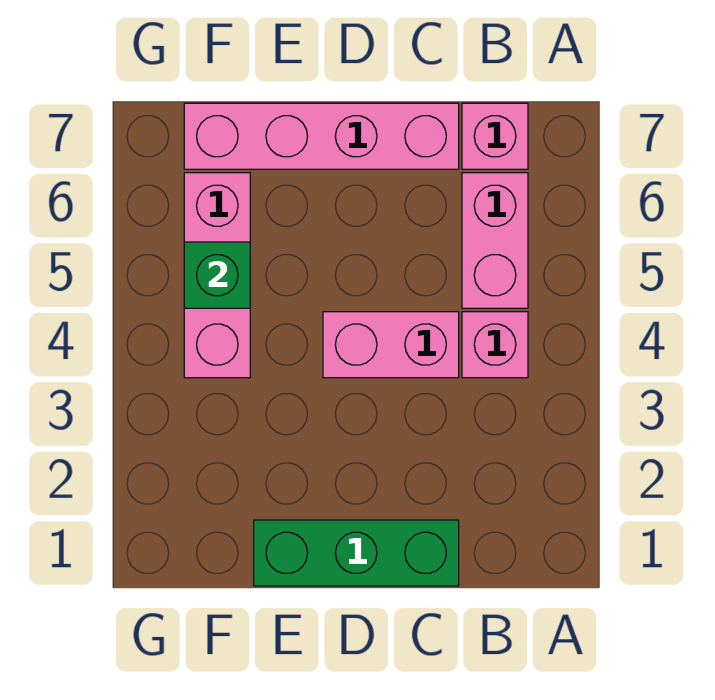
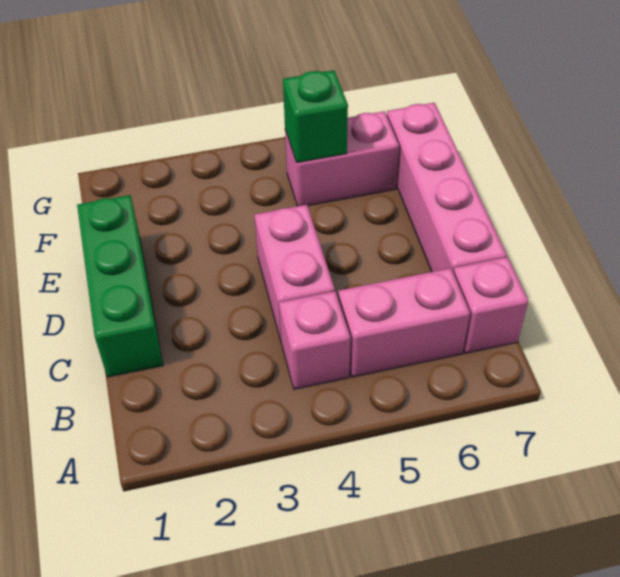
pink 1x3 brick [184,173,250,378] -> pink 1x2 brick [285,111,399,206]

